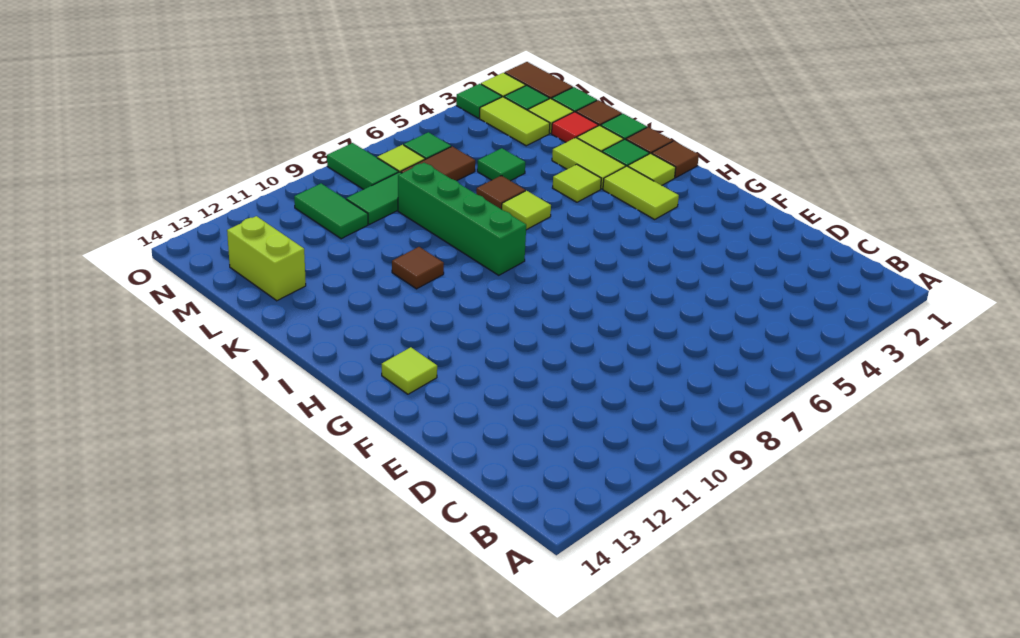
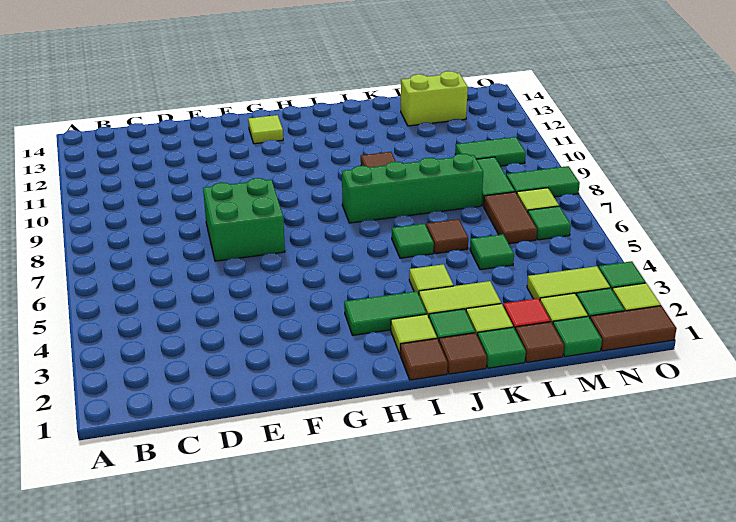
none -> green 2x2 brick [203,178,285,261]
lime 1x2 tile [603,166,679,219] -> green 1x2 tile [344,291,427,335]
lime 1x1 tile [502,191,551,230] -> green 1x1 tile [392,224,434,258]

